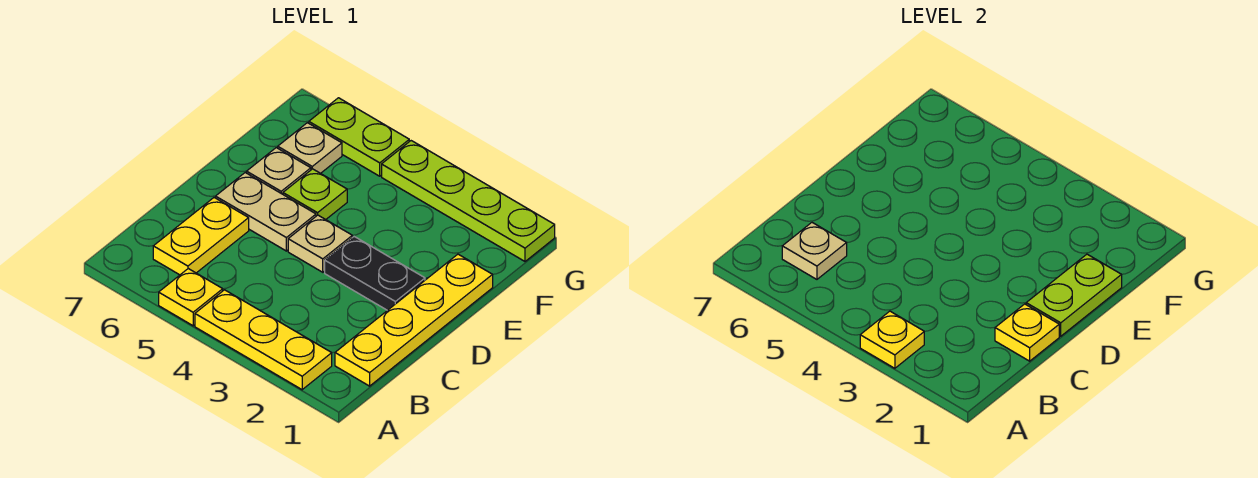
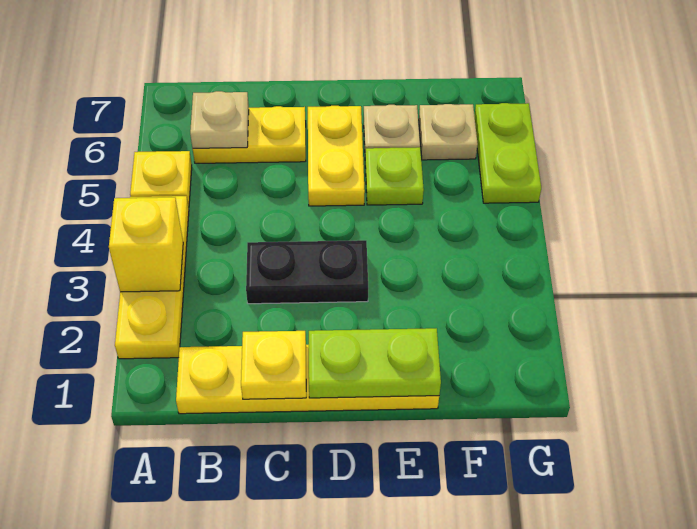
yellow 1x1 plate [860,311,924,368] -> yellow 1x1 brick [109,197,183,292]
black 1x2 plate [325,237,425,310] -> black 1x2 plate turned to [246,240,368,304]
tan 1x1 plate [288,215,352,272] -> none
tan 1x2 plate [216,173,316,251] -> yellow 1x2 plate [308,106,365,206]
lime 1x4 plate [382,141,555,261] -> none

